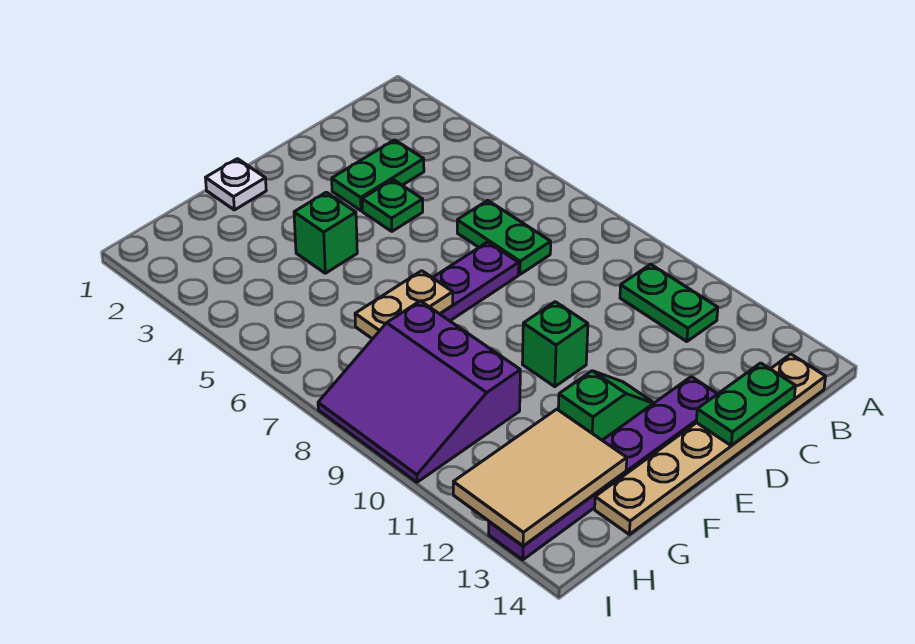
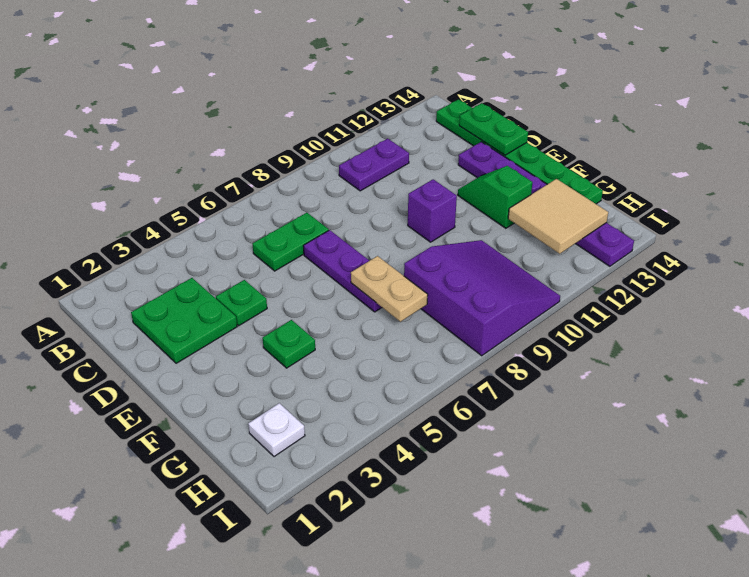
green 1x2 plate [620,264,718,342] -> purple 1x2 plate [339,139,409,191]
tan 1x6 plate [595,354,826,534] -> green 1x6 plate [436,100,603,204]
green 1x2 plate [332,140,424,211] -> green 2x2 plate [131,278,237,363]
green 1x1 brick [522,302,588,387] -> purple 1x1 brick [408,179,457,242]
white 1x1 plate [206,159,266,210] -> white 1x1 plate moved to [248,403,305,457]
green 1x1 brick [294,192,357,273] -> green 1x1 plate [263,320,315,368]
purple 3x3 slope [318,301,520,482] -> purple 3x3 slope turned to [404,240,560,356]
tan 2x3 tile [453,409,627,546] -> tan 2x2 tile [508,179,608,254]

